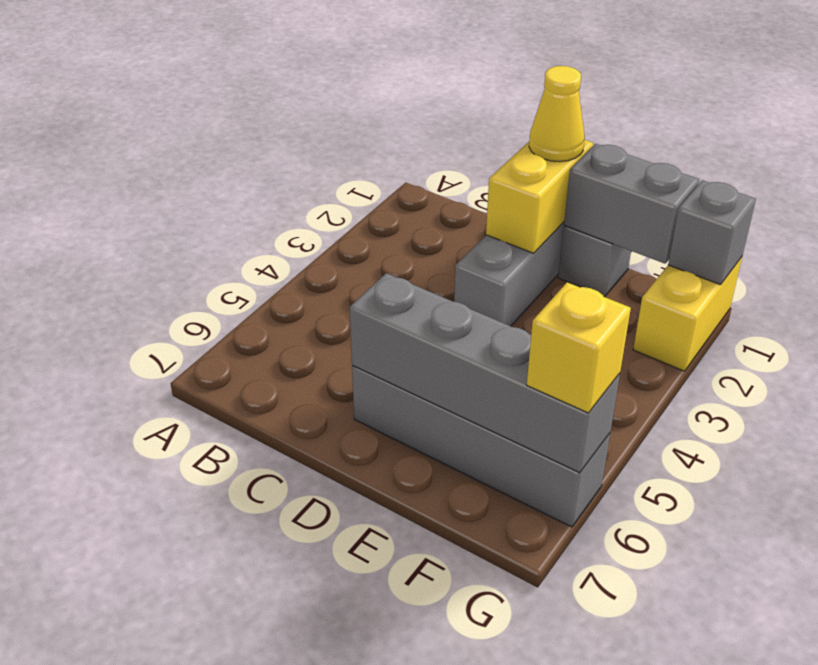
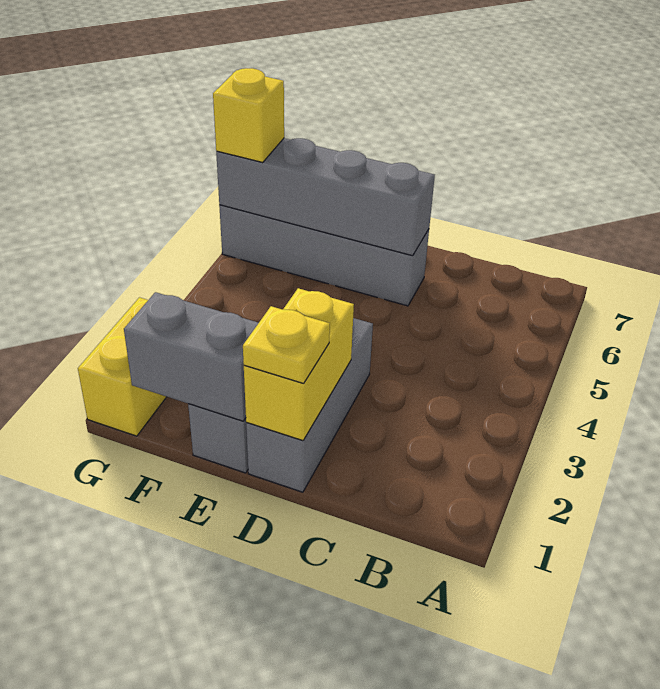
yellow 1x1 cone [529,66,585,162] -> yellow 1x1 plate [243,306,330,384]
grey 1x1 brick [668,180,756,285] -> none

